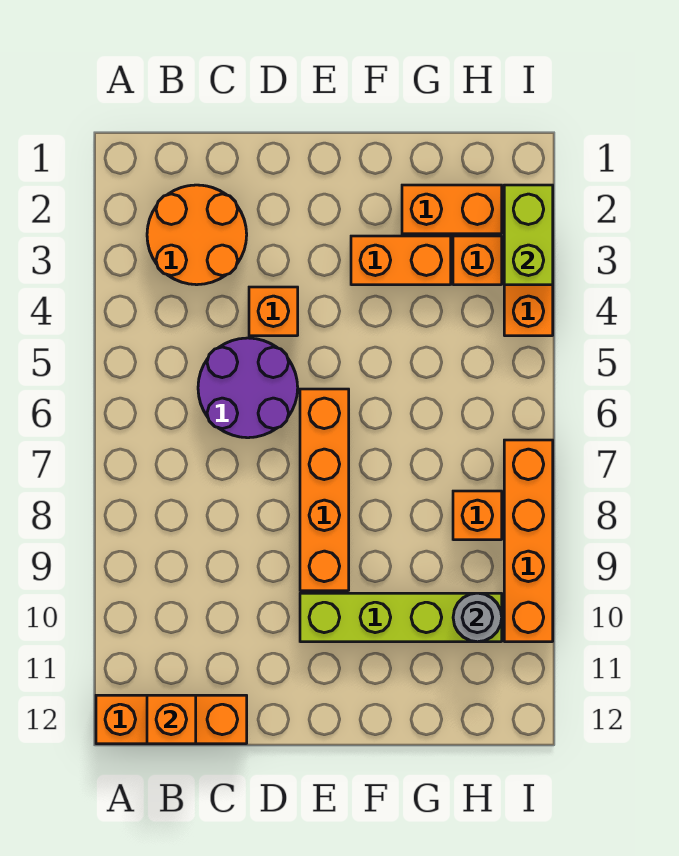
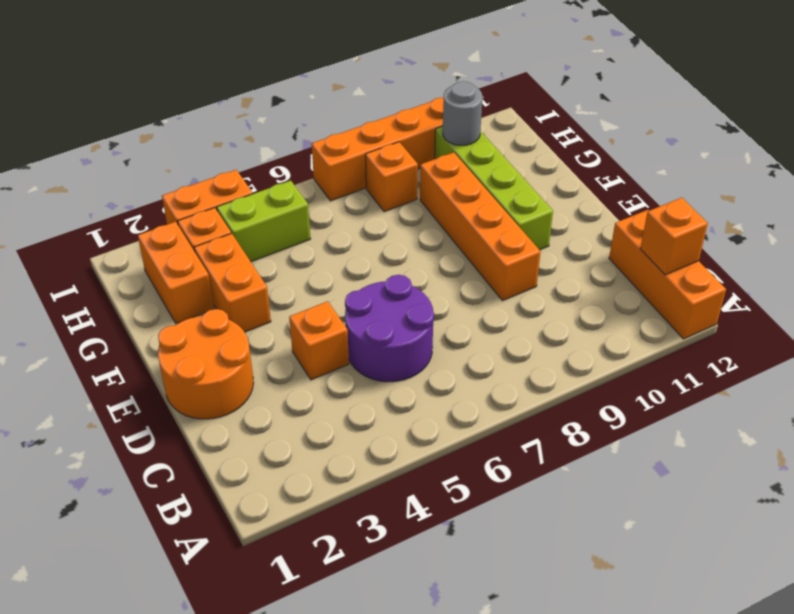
orange 2x2 round brick [147,185,247,285] -> orange 2x2 round brick moved to [158,309,253,419]
orange 1x4 brick [300,389,349,591] -> orange 1x4 brick turned to [420,152,541,301]
lime 1x2 brick [504,185,553,285] -> lime 1x2 brick moved to [217,181,310,262]

